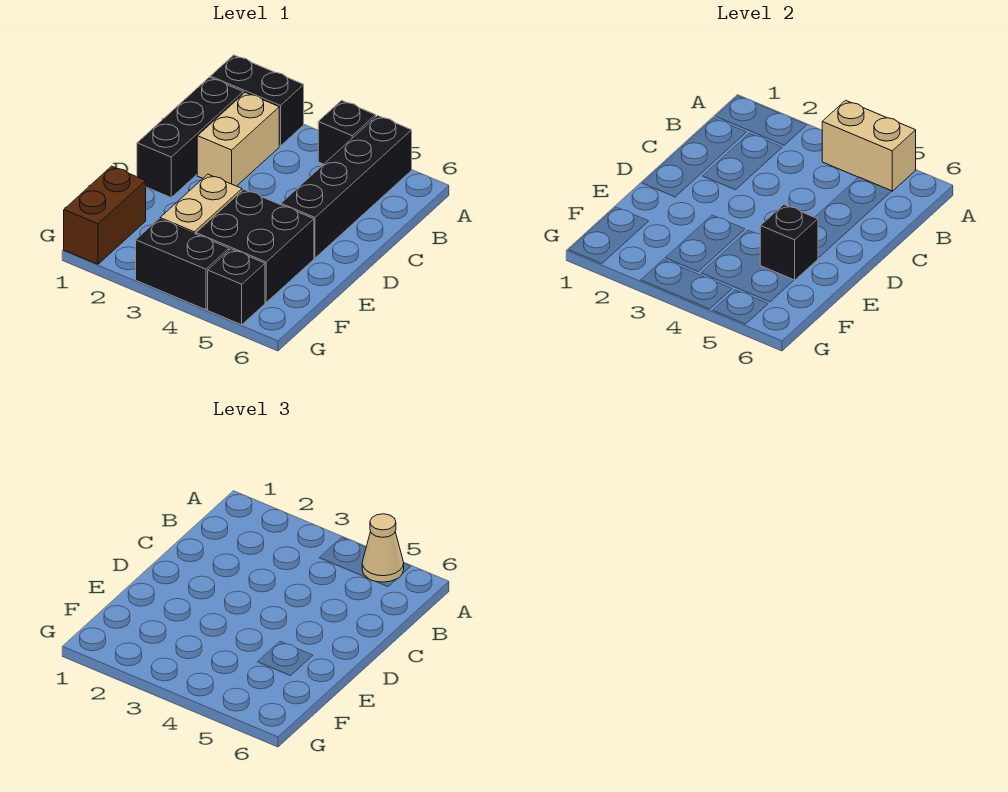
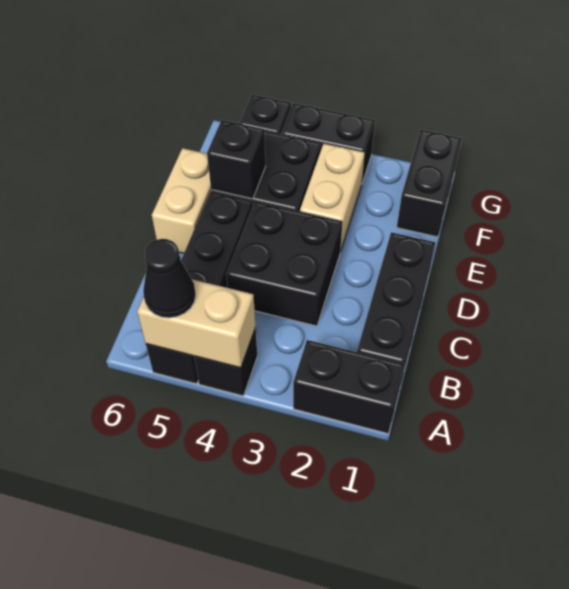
tan 1x1 cone [362,514,404,582] -> black 1x1 cone [143,239,196,318]
tan 1x2 brick [197,92,279,186] -> tan 1x2 brick moved to [152,148,211,253]
none -> black 2x2 brick [226,202,342,326]
brown 1x2 brick [64,166,146,264] -> black 1x2 brick [397,130,462,237]

